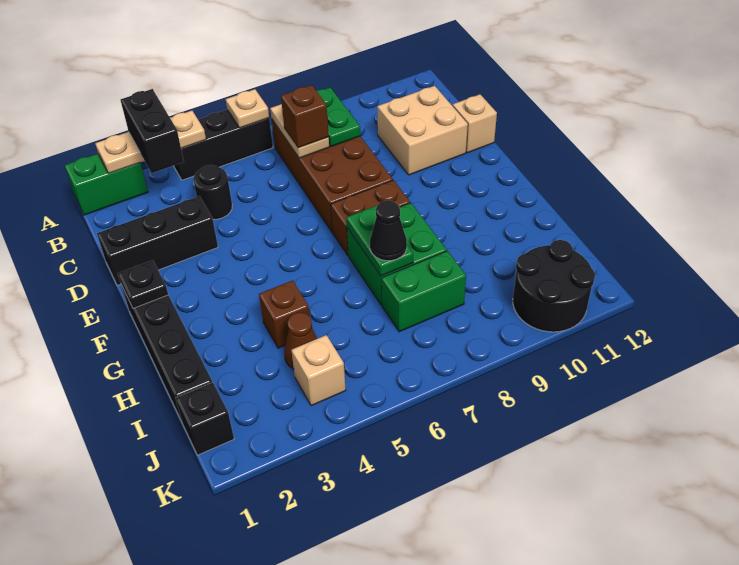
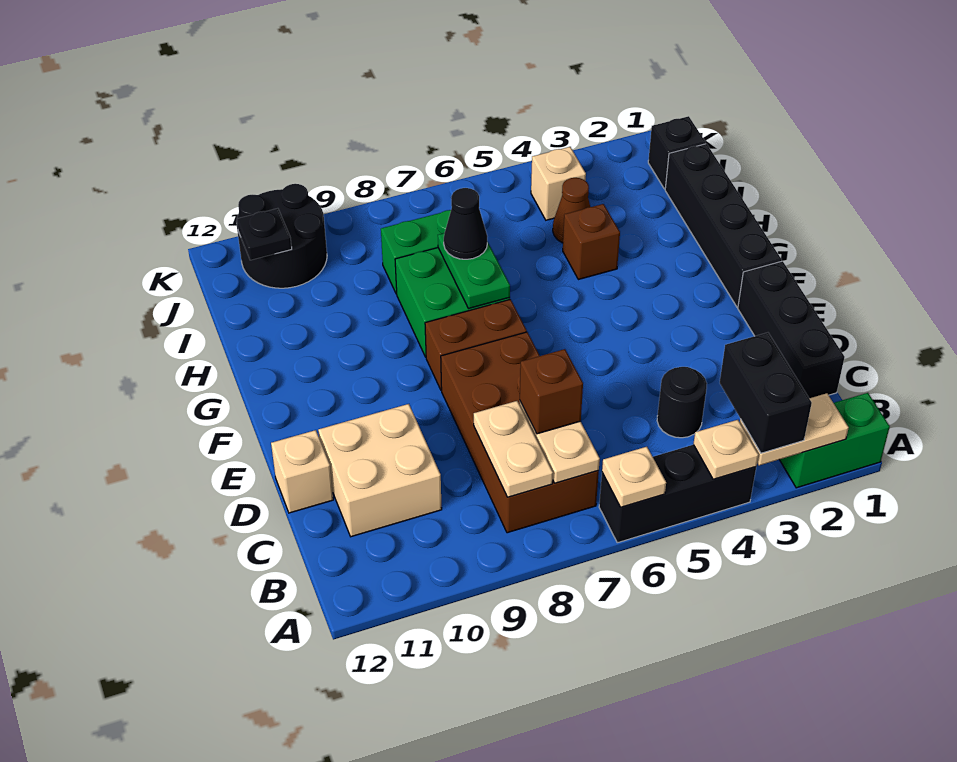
green 1x2 plate [317,88,360,147] -> tan 1x2 plate [474,401,553,497]
black 1x3 brick [97,196,218,286] -> black 1x3 brick turned to [738,261,845,398]
black 1x1 plate [118,260,168,308] -> black 1x1 plate moved to [237,208,292,260]

